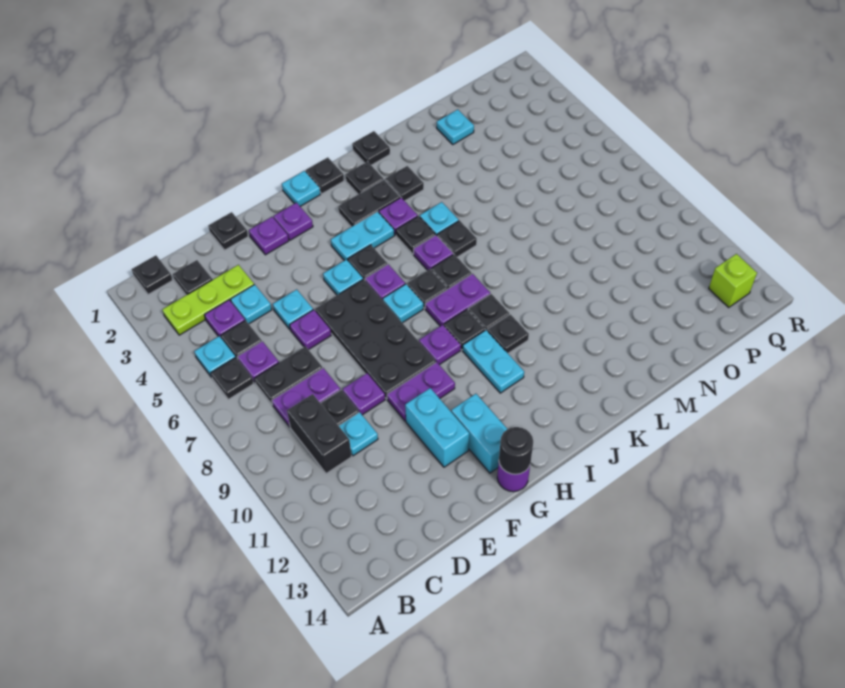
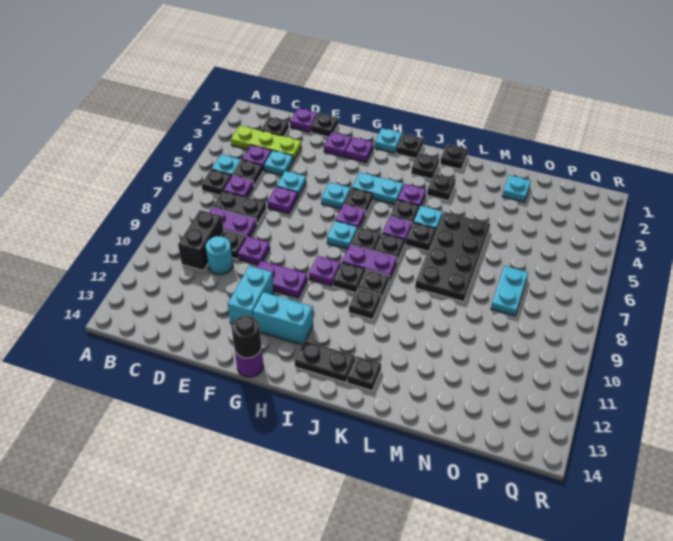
black 1x1 plate [132,256,172,294] -> black 1x1 plate moved to [347,356,381,390]
none -> purple 1x1 plate [290,108,317,132]
cyan 1x1 plate [339,412,378,456] -> cyan 1x1 round brick [206,236,233,275]
black 2x4 plate [315,279,436,399] -> black 2x4 plate moved to [415,212,490,302]
cyan 1x2 brick [451,394,507,473] -> cyan 1x2 brick turned to [253,292,313,345]
black 1x2 plate [338,180,400,227] -> black 1x2 plate moved to [295,341,355,382]
cyan 1x2 plate [463,330,524,393] -> cyan 1x2 plate moved to [491,266,528,316]
lime 1x1 brick [709,254,757,308] -> none

